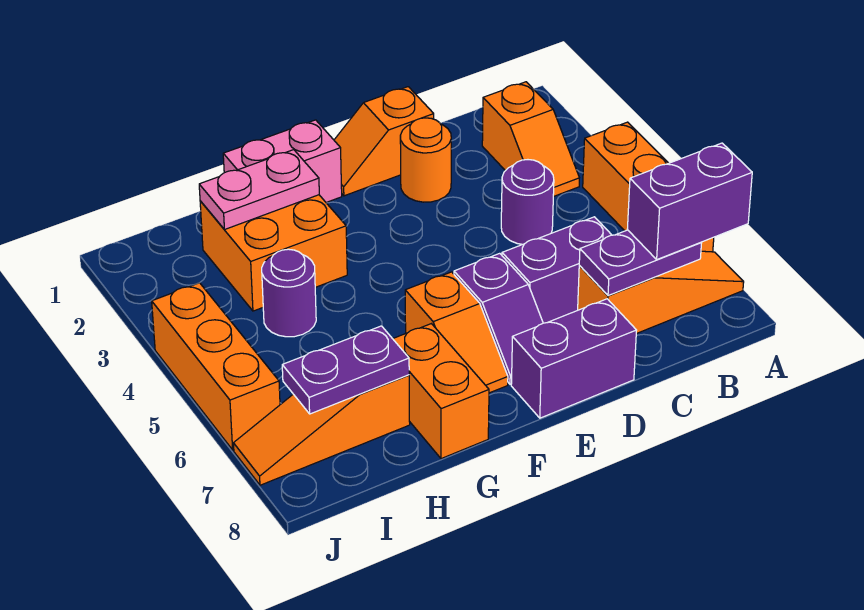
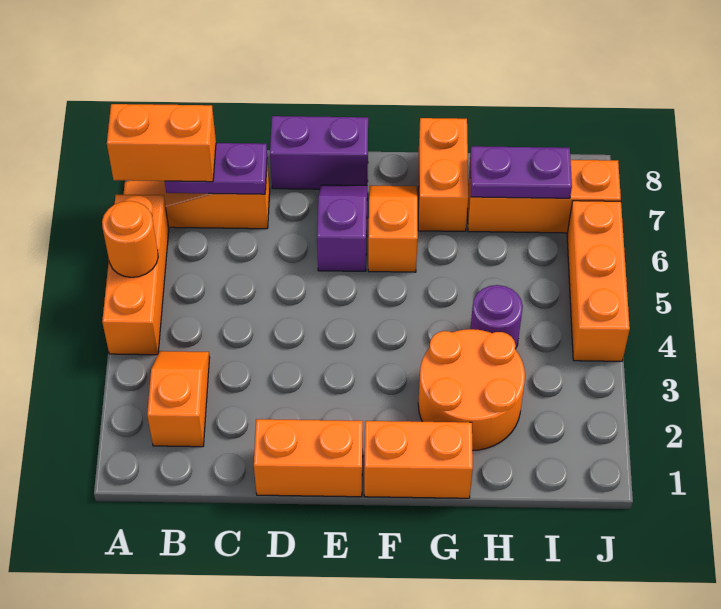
purple 1x2 brick [627,143,752,259] -> orange 1x2 brick [107,104,216,182]
purple 1x1 round brick [501,160,554,244] -> none
purple 1x2 brick [502,217,611,323] -> none
orange 1x2 slope [334,87,434,196] -> orange 1x2 brick [254,419,363,497]
orange 1x1 round brick [400,118,451,202] -> orange 1x1 round brick moved to [102,201,158,277]
pink 1x2 brick [223,120,342,202] -> orange 1x2 brick [364,421,473,498]
orange 2x2 brick [200,195,347,311] -> orange 2x2 round brick [418,329,525,451]
pink 1x2 plate [199,150,319,230] -> none
orange 1x3 slope [234,375,410,485] -> orange 1x3 brick [468,160,621,233]

